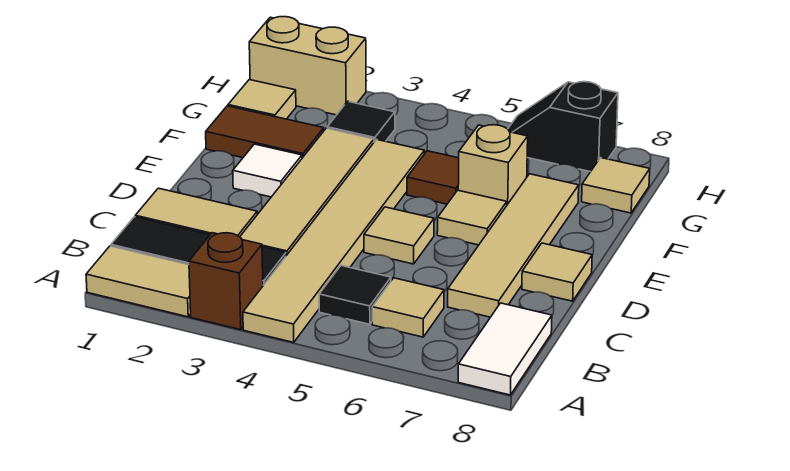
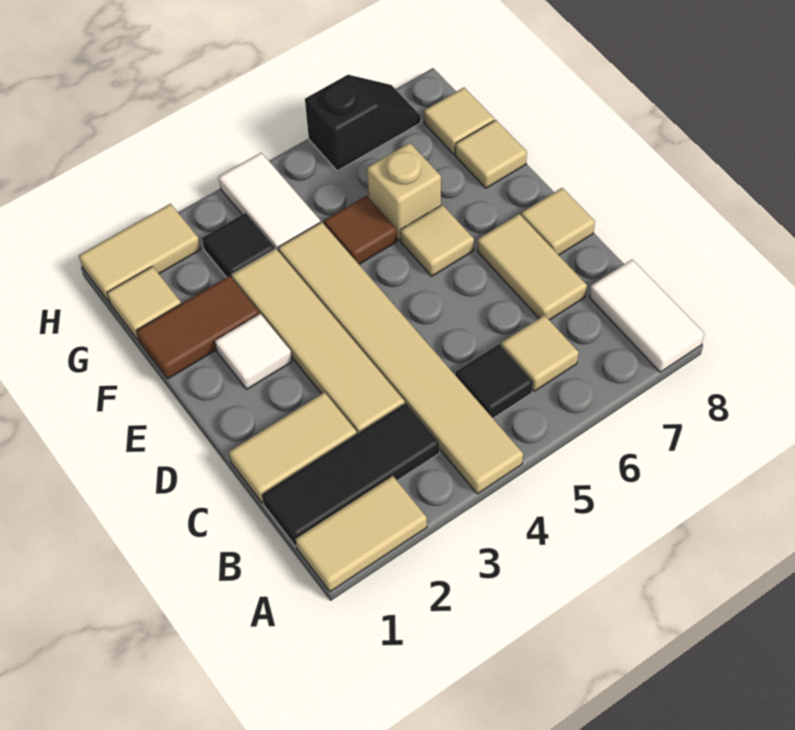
brown 1x1 brick [189,233,263,330] -> none
tan 1x4 tile [448,174,579,317] -> tan 1x2 tile [477,214,587,320]
tan 1x1 tile [364,207,434,264] -> tan 1x1 tile moved to [455,120,527,188]
none -> white 1x2 tile [219,153,320,251]
tan 1x2 brick [249,17,366,115] -> tan 1x2 tile [79,204,201,302]
black 1x2 slope [508,82,618,172] -> black 1x2 slope turned to [305,75,421,171]

